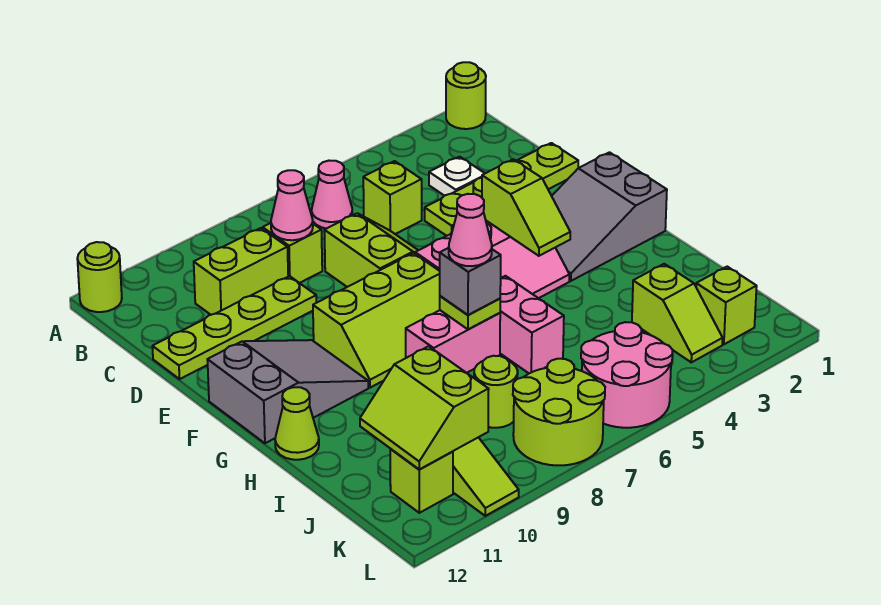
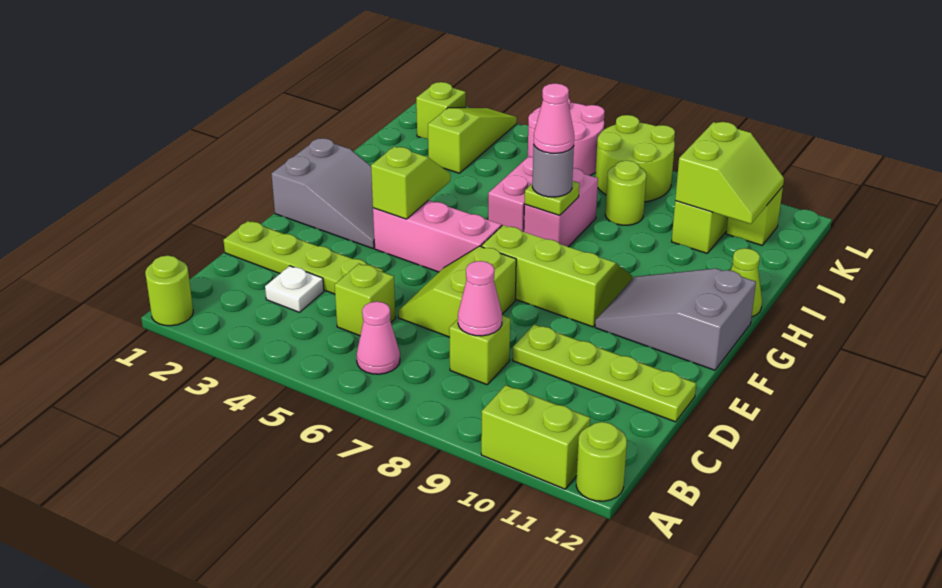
lime 1x2 brick [194,228,288,315] -> lime 1x2 brick moved to [481,385,590,489]
pink 1x2 brick [406,310,500,373] -> pink 1x2 brick turned to [524,168,598,247]
grey 1x1 brick [440,248,501,315] -> grey 1x1 round brick [532,144,574,197]
lime 1x2 slope [632,264,723,362] -> lime 1x3 slope [428,108,517,173]

